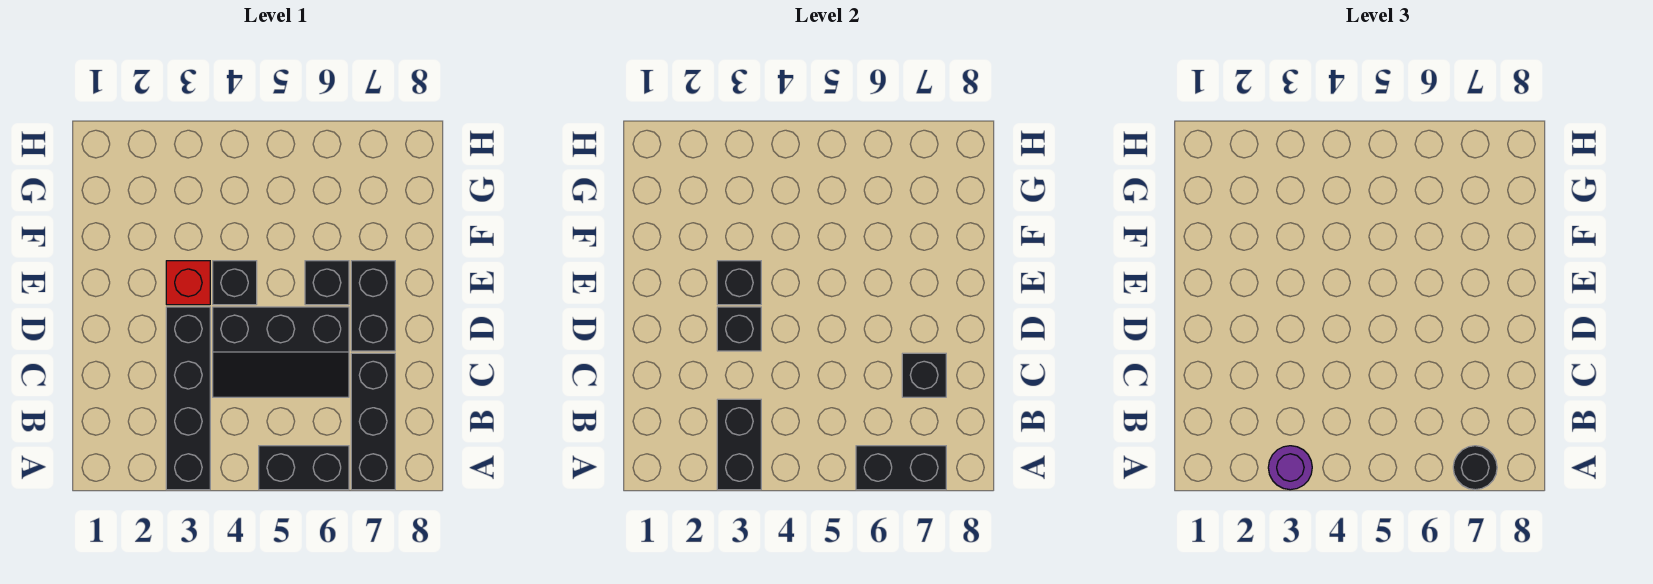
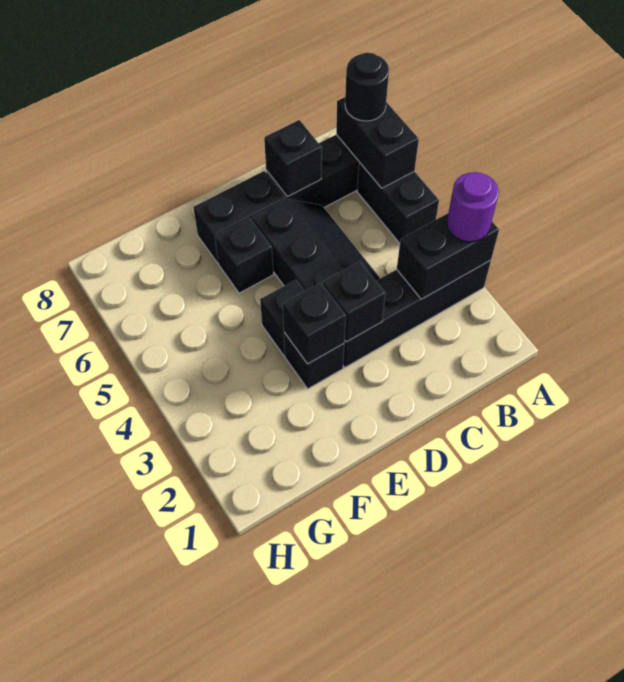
red 1x1 brick [166,261,210,305] -> black 1x1 brick [284,333,344,389]

